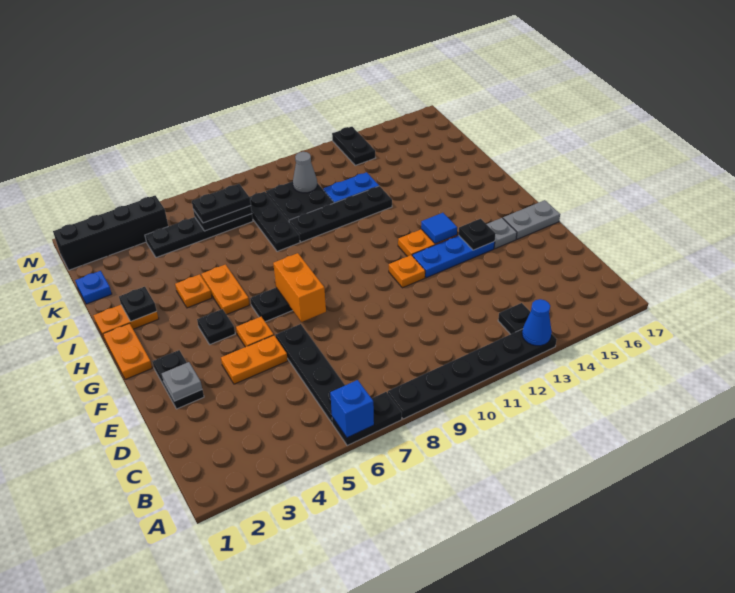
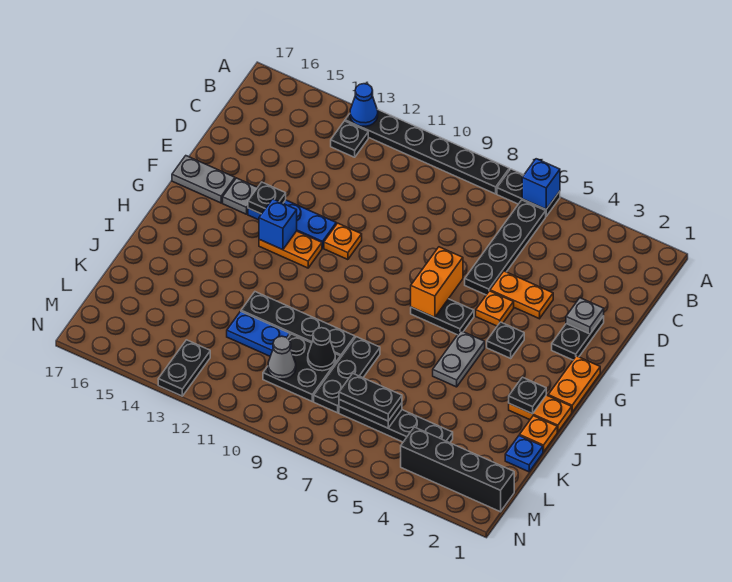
blue 1x1 tile [421,213,457,244] -> blue 1x1 brick [259,199,297,250]
orange 1x2 plate [201,264,249,315] -> grey 1x2 plate [433,331,485,387]
orange 1x1 plate [175,274,212,308] -> orange 1x1 plate moved to [520,416,557,452]
none -> black 1x1 cone [308,328,335,371]

